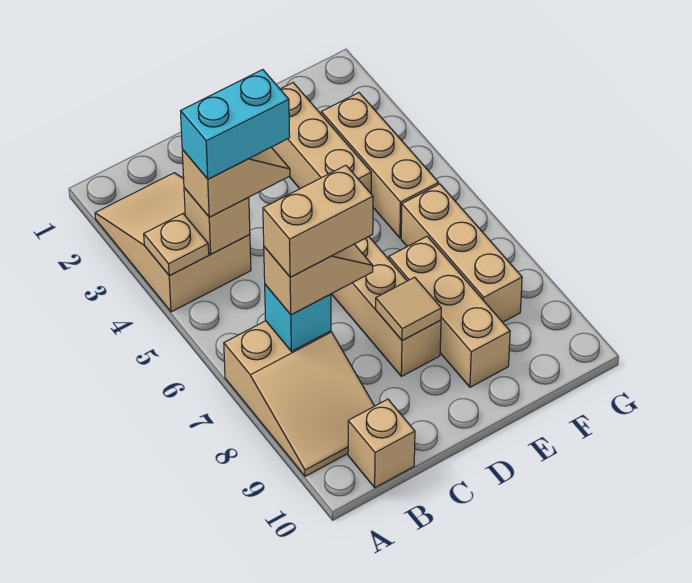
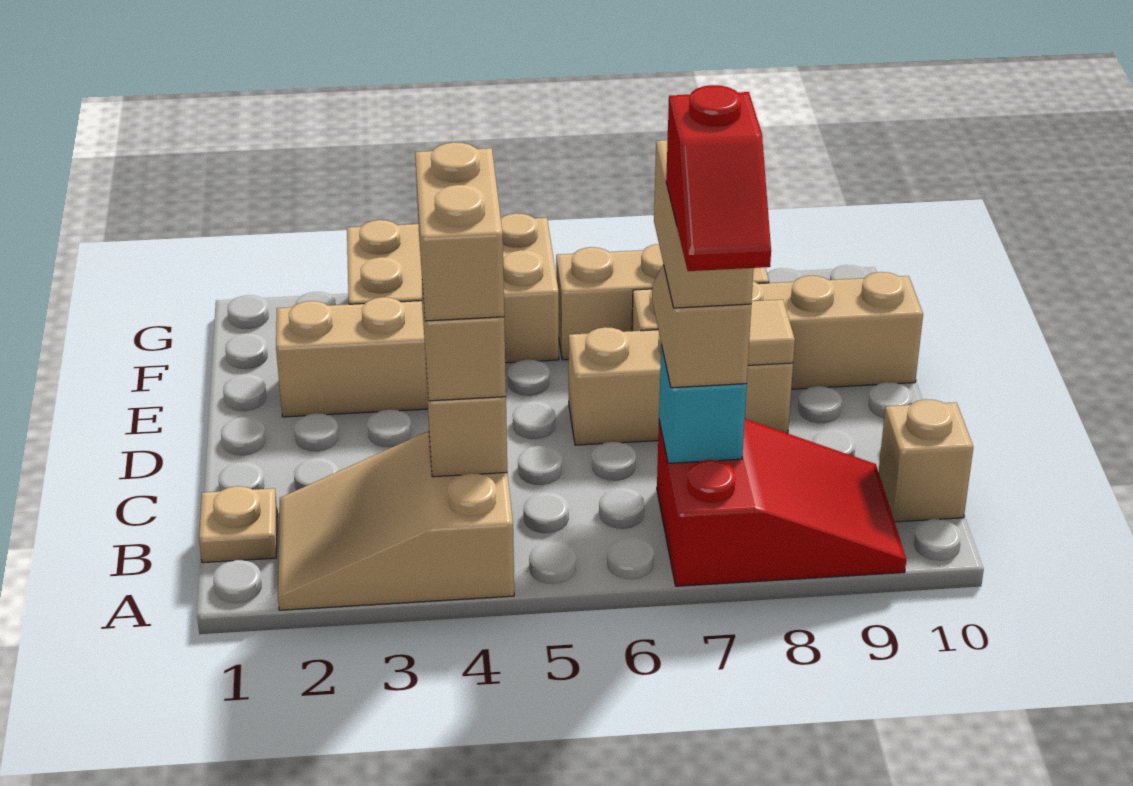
tan 1x1 plate [144,214,209,276] -> tan 1x1 plate moved to [199,486,277,563]
tan 2x3 slope [224,321,374,476] -> red 2x3 slope [657,419,906,586]
none -> red 1x2 slope [666,85,771,271]
cyan 1x2 brick [181,70,290,179] -> tan 1x2 brick [415,142,504,321]
tan 1x3 brick [389,236,510,387] -> tan 1x4 brick [632,272,923,389]
tan 1x3 brick [321,93,439,238] -> tan 2x3 brick [347,213,559,363]

